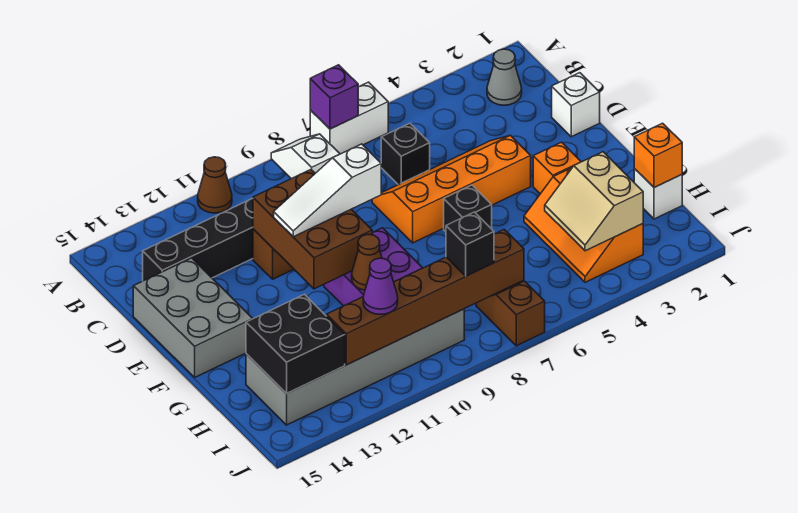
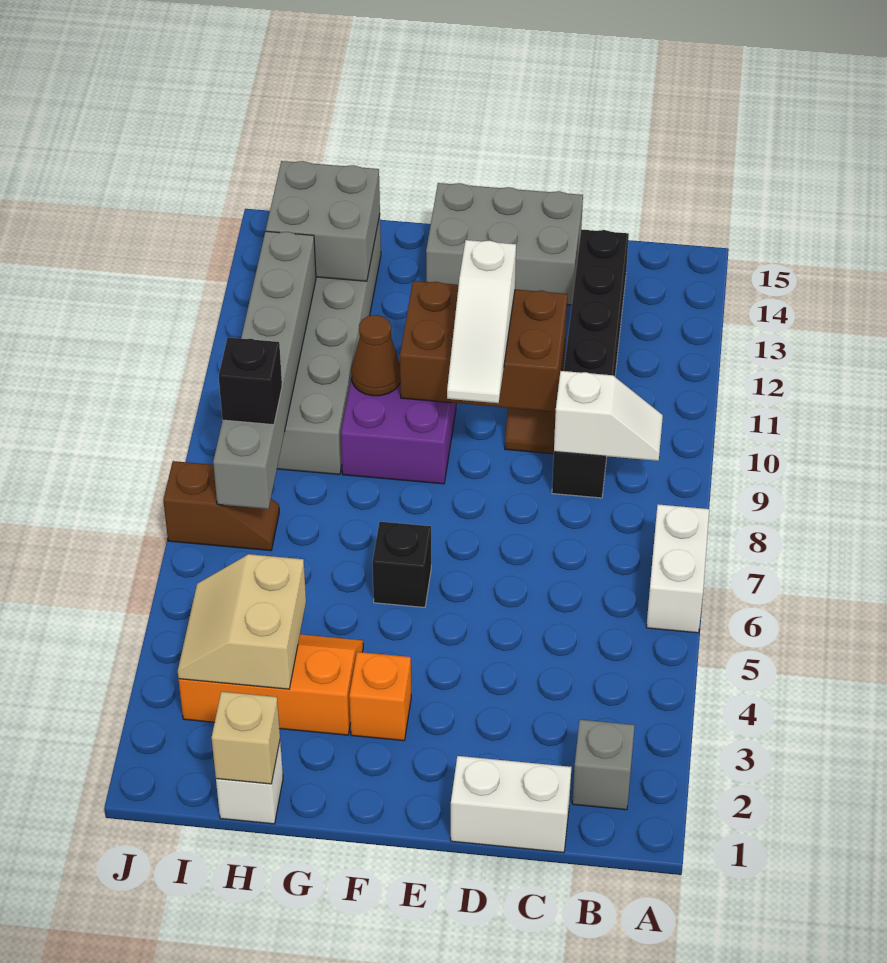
purple 1x1 brick [310,65,358,129] -> none
brown 1x1 cone [198,157,232,213] -> none
grey 1x1 cone [487,49,522,105] -> grey 1x1 brick [572,720,635,810]
black 1x1 brick [381,123,430,185] -> none
white 1x1 brick [552,73,600,137] -> white 1x2 brick [451,756,571,852]
orange 2x4 slope [372,135,531,243] -> none
white 1x3 slope [274,144,381,237] -> white 1x3 slope turned to [447,240,516,403]
orange 1x1 brick [634,123,682,188] -> tan 1x1 brick [212,692,280,784]
tan 2x2 slope [545,152,643,251] -> tan 2x2 slope turned to [178,554,306,689]
black 2x2 brick [246,294,345,394] -> grey 2x2 brick [266,161,380,281]
brown 1x6 brick [326,230,524,365] -> grey 1x6 brick [213,231,316,509]
purple 1x1 cone [363,258,398,314] -> none

